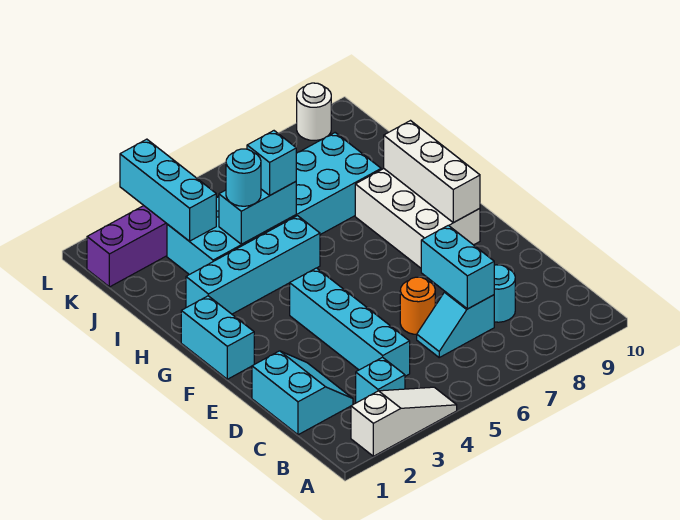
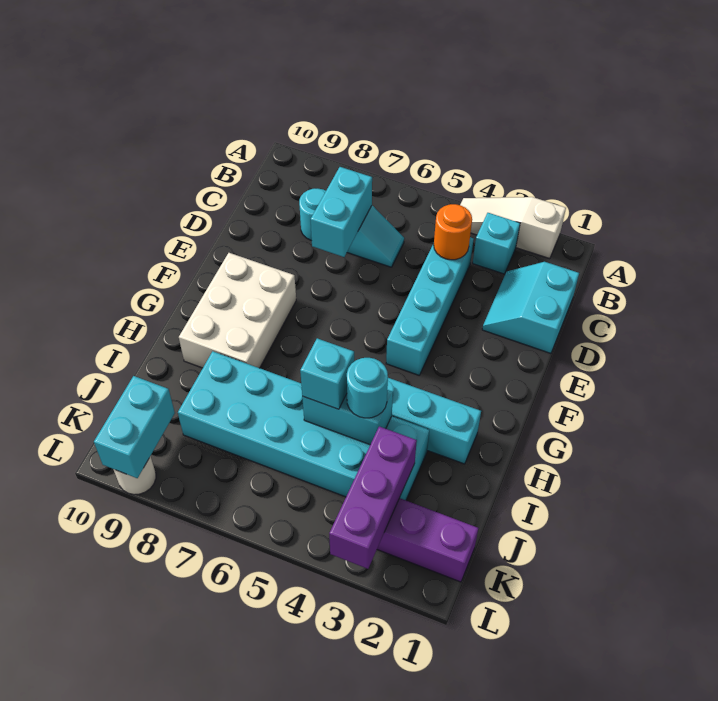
orange 1x1 round brick [400,277,435,334] -> orange 1x1 round brick moved to [434,204,472,260]
cyan 1x2 brick [181,296,254,379] -> cyan 1x2 brick moved to [94,376,175,478]
white 1x3 brick [384,121,480,223] -> none
cyan 1x3 brick [120,139,216,241] -> purple 1x3 brick [329,426,417,569]

